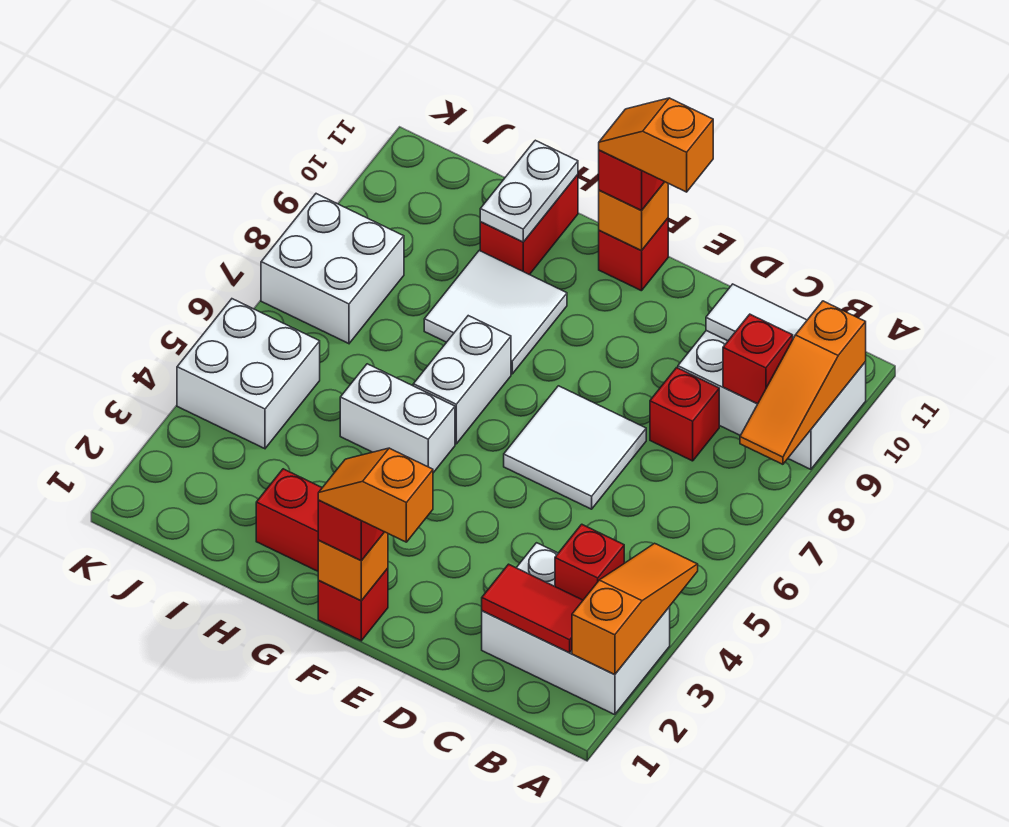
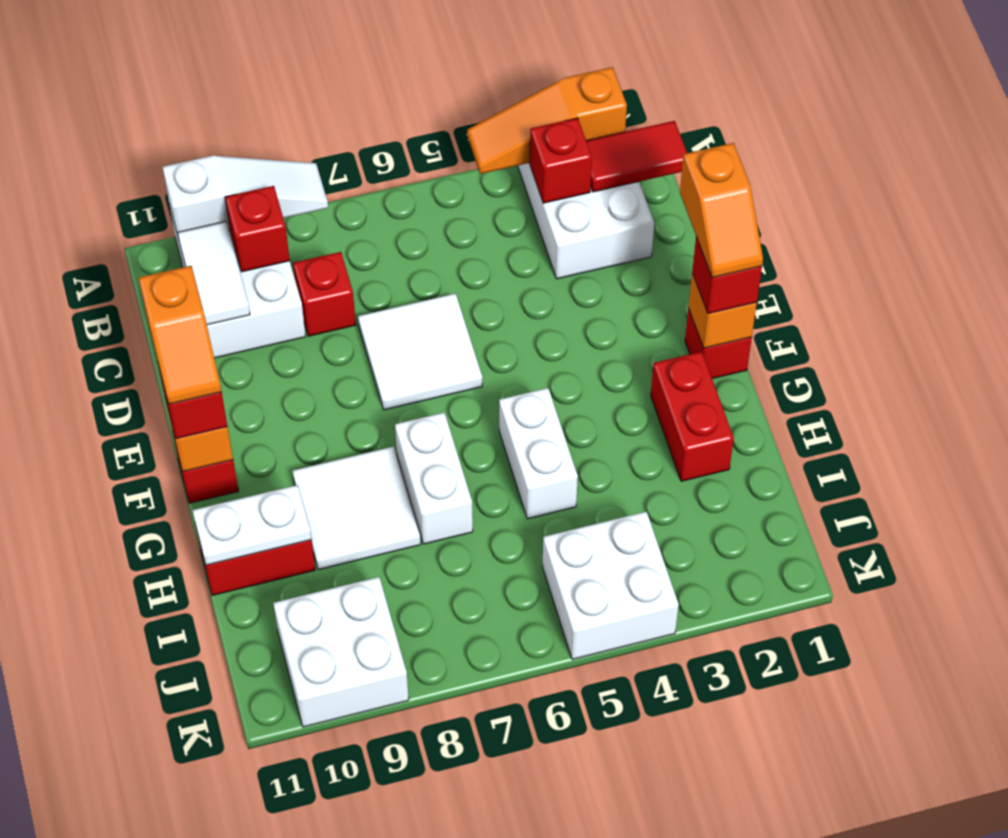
orange 1x3 slope [740,301,866,464] -> white 1x3 slope [162,156,328,236]
red 1x2 tile [482,564,583,653] -> red 1x2 tile turned to [586,121,687,192]
white 1x2 brick [413,316,511,444] -> white 1x2 brick turned to [395,412,473,544]
white 2x2 brick [261,194,404,344] -> white 2x2 brick moved to [273,577,409,727]

